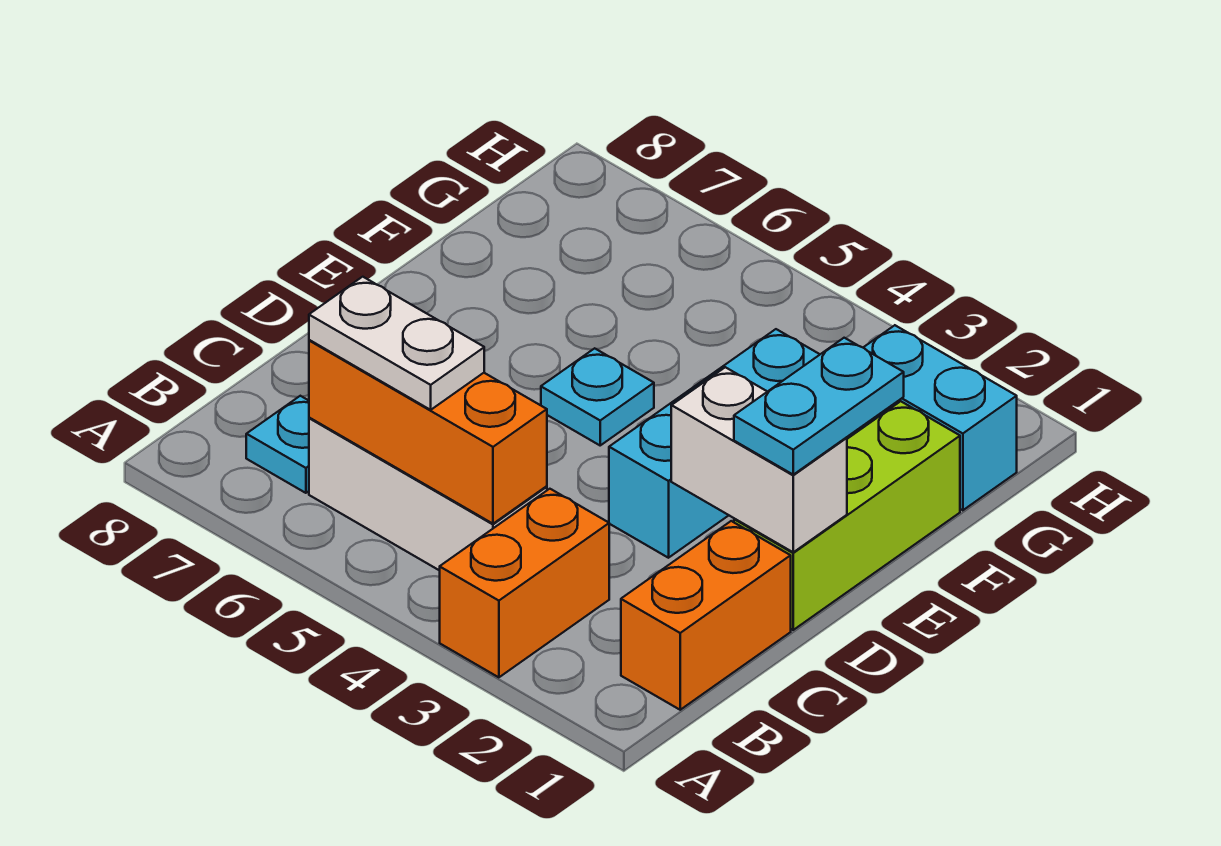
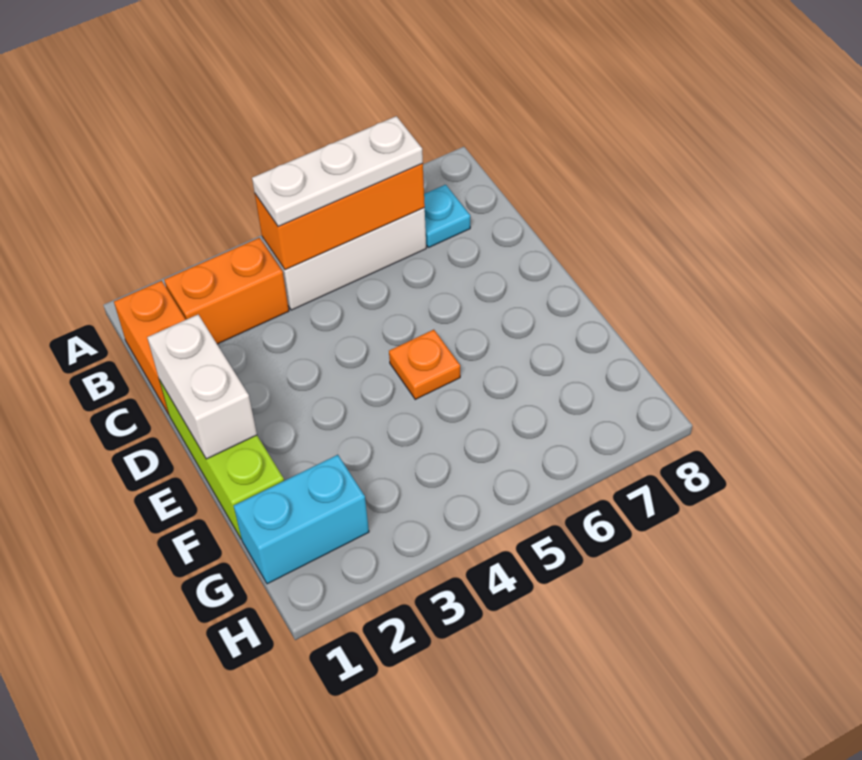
orange 1x2 brick [440,489,609,677] -> orange 1x2 brick turned to [164,238,289,344]
white 1x2 plate [309,277,484,410] -> white 1x3 plate [252,116,423,227]
white 1x2 brick [671,367,847,552] -> white 1x2 brick turned to [147,315,257,459]
cyan 1x2 plate [734,338,904,475] -> none
cyan 1x3 brick [609,329,820,558] -> none
cyan 1x1 plate [541,348,654,445] -> orange 1x1 plate [389,330,460,399]

